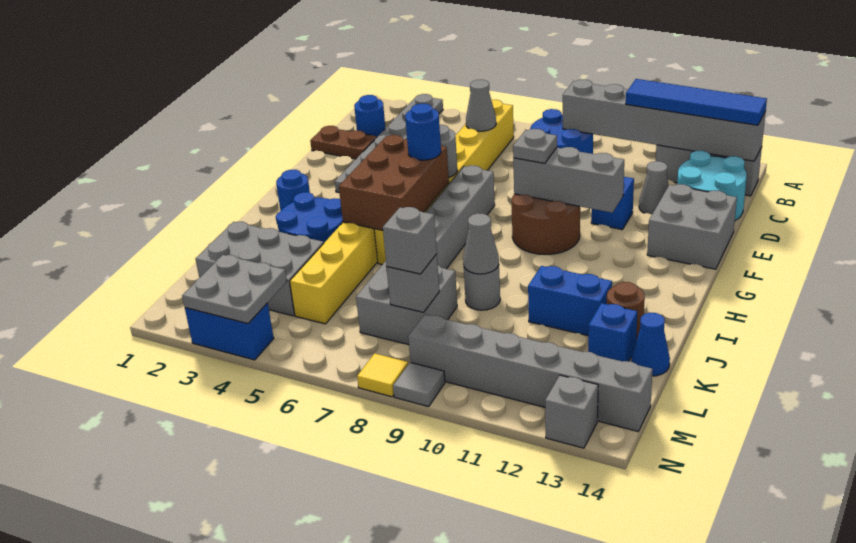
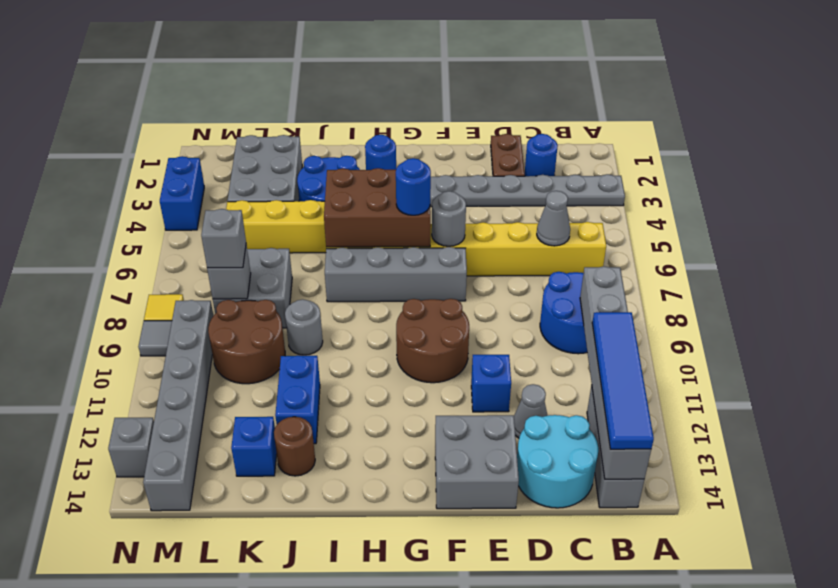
grey 1x3 brick [513,147,624,213] -> none
grey 1x1 plate [513,129,557,163] -> none
grey 1x1 cone [463,214,499,274] -> none
none -> brown 2x2 round brick [208,300,285,384]
blue 1x1 cone [631,313,670,376] -> none
grey 2x2 plate [182,255,287,324] -> none

